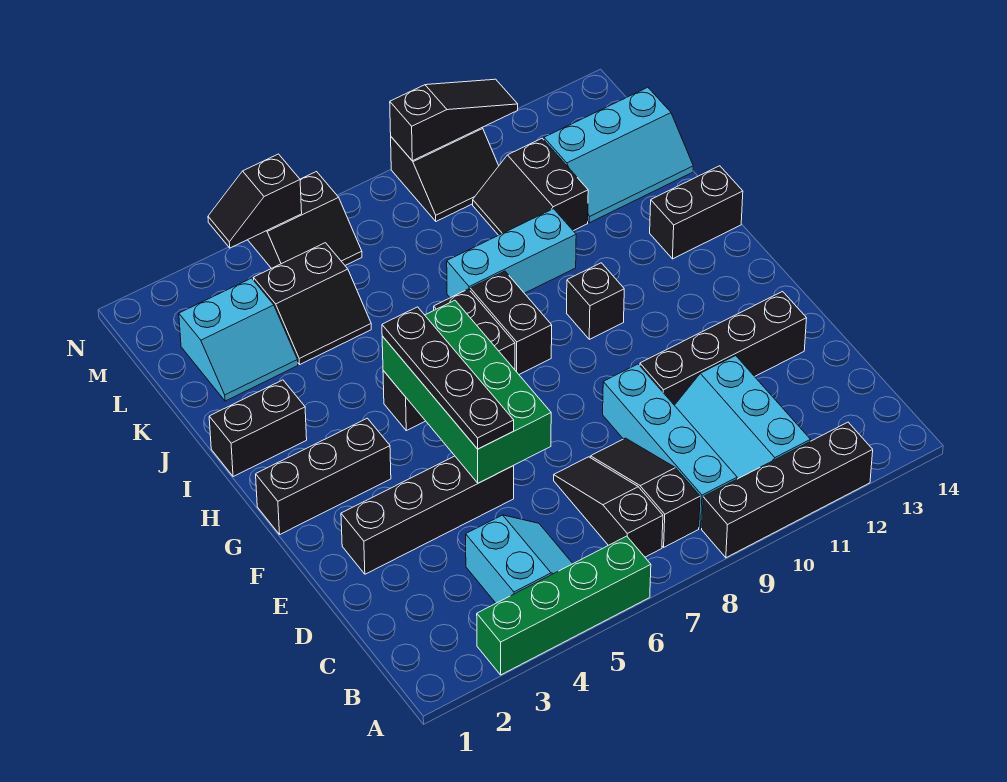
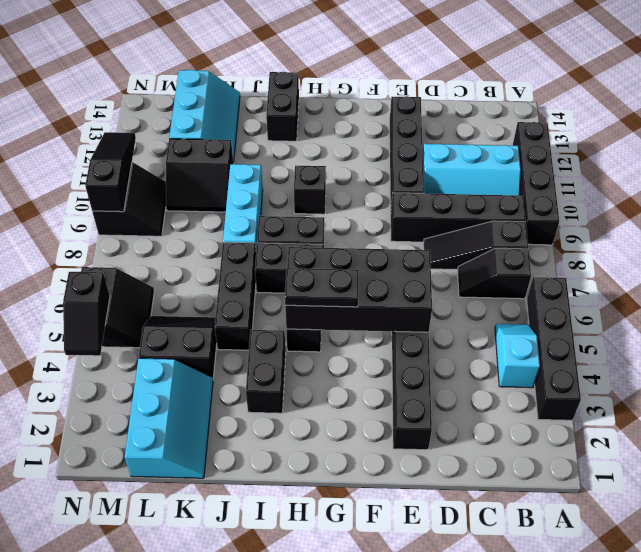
green 1x4 brick [477,536,651,675] -> black 1x4 brick [527,277,581,420]
cyan 2x2 slope [466,515,573,603] -> cyan 1x2 slope [495,324,540,388]
black 1x3 slope [554,457,663,557] -> black 1x2 slope [458,248,531,299]
cyan 1x4 brick [603,364,737,528] -> black 1x4 brick [391,193,526,242]
green 2x4 brick [382,300,551,483] -> black 2x4 brick [285,247,432,332]
black 1x4 plate [382,307,514,449] -> black 1x2 plate [285,268,358,307]
black 1x3 brick [256,418,391,534] -> black 1x3 brick moved to [215,242,256,350]
black 1x2 brick [209,380,307,477] -> black 1x2 brick moved to [246,330,286,413]
cyan 2x2 slope [179,278,298,401] -> cyan 2x3 slope [125,358,213,478]
black 2x2 slope [254,243,371,364] -> black 2x2 slope turned to [139,316,217,378]

